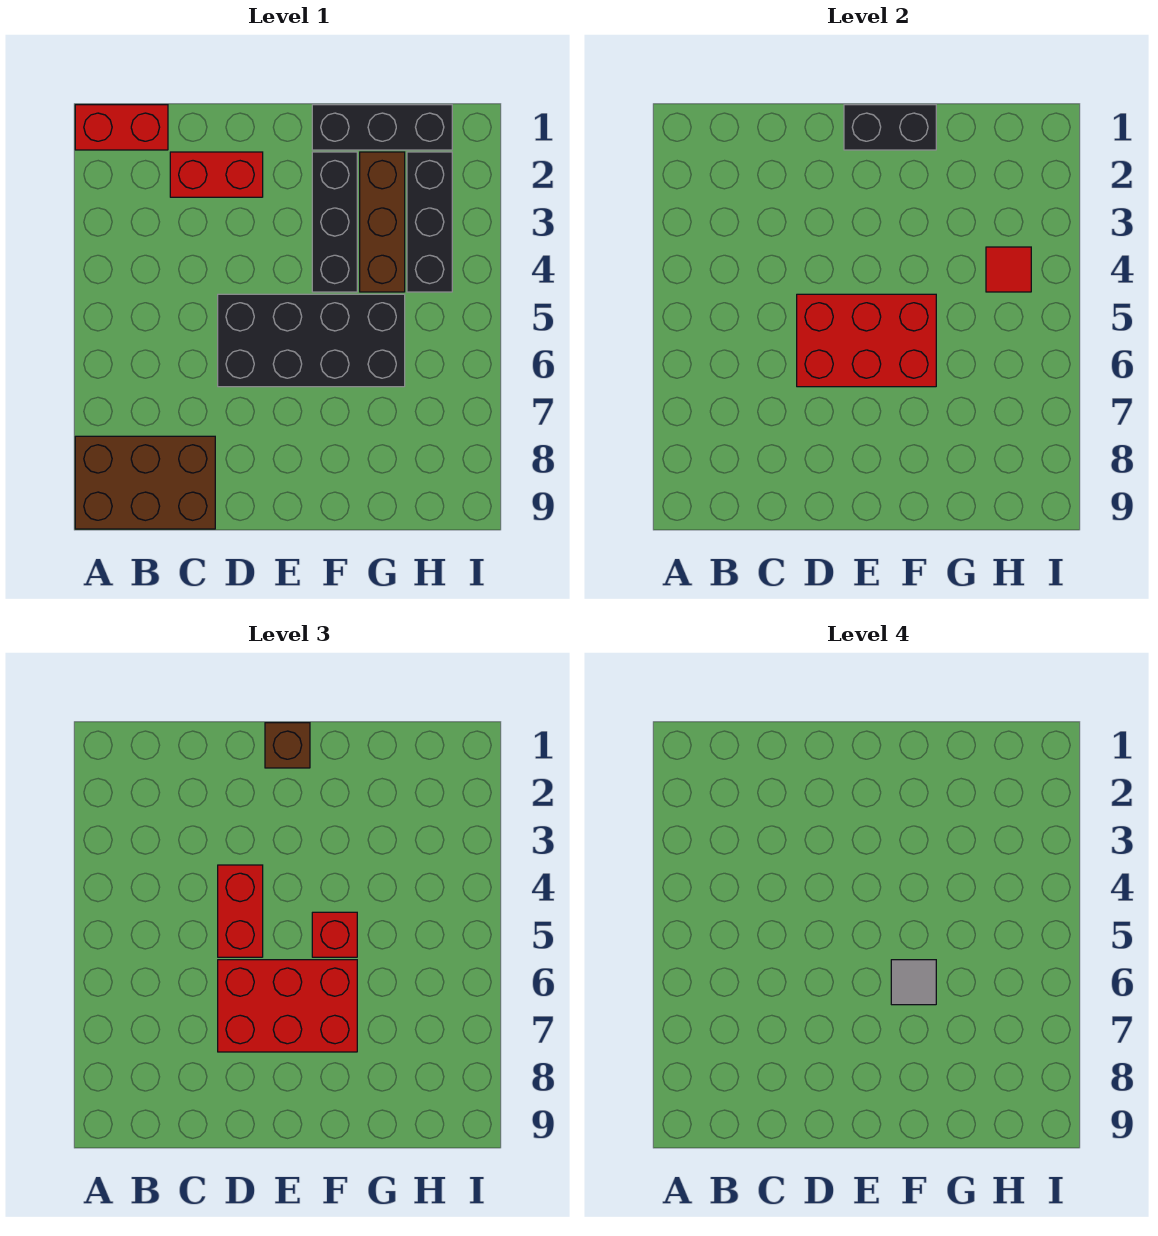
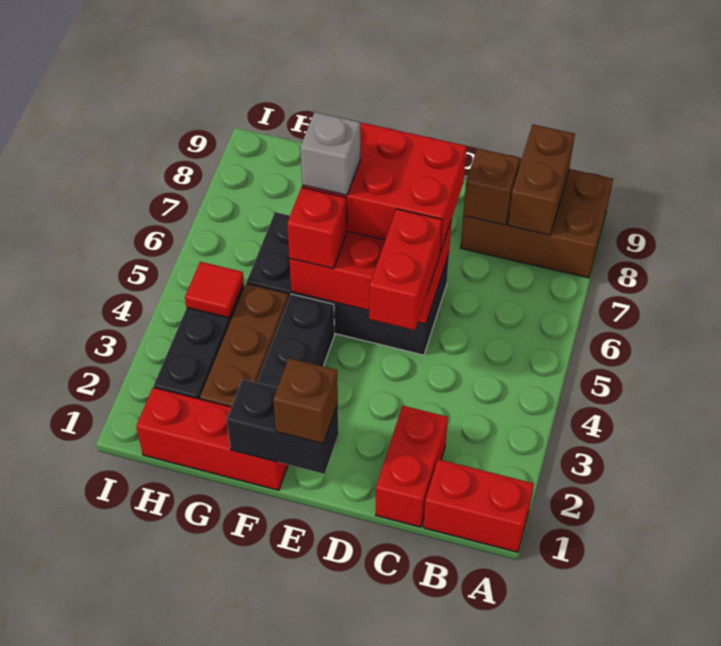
none -> brown 1x2 brick [508,125,575,235]
red 1x2 brick [170,152,263,197] -> red 1x2 brick turned to [376,406,448,527]
none -> brown 1x1 brick [463,148,520,225]
black 1x3 brick [312,105,452,150] -> red 1x3 brick [136,388,288,490]
grey 1x1 tile [891,960,936,1005] -> grey 1x1 brick [300,112,360,195]

